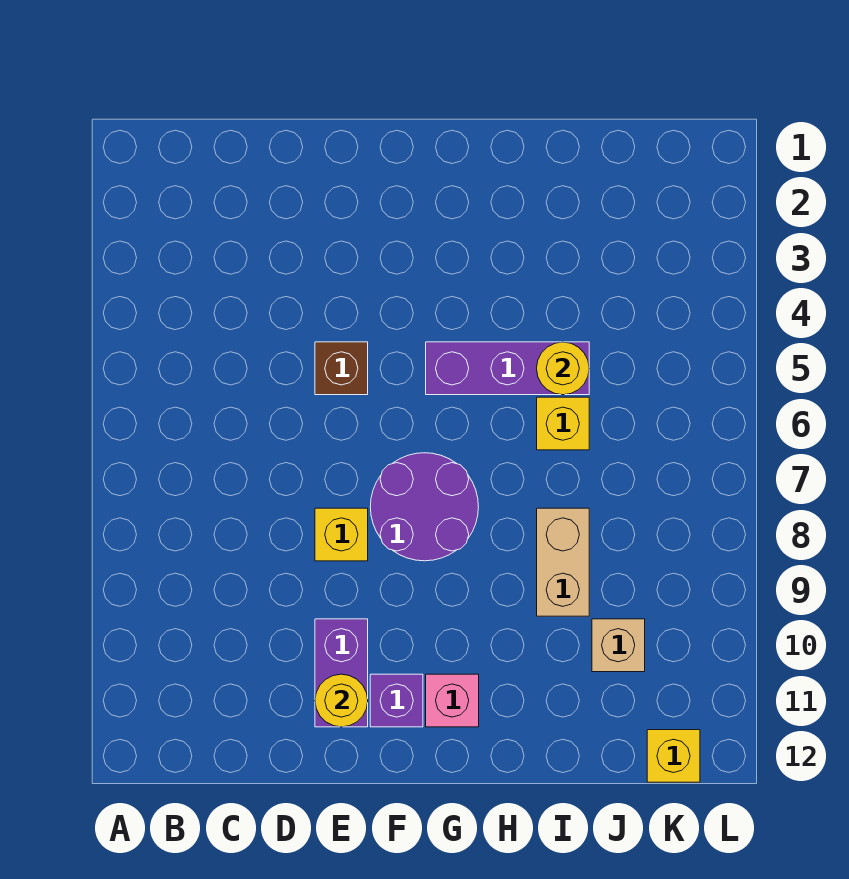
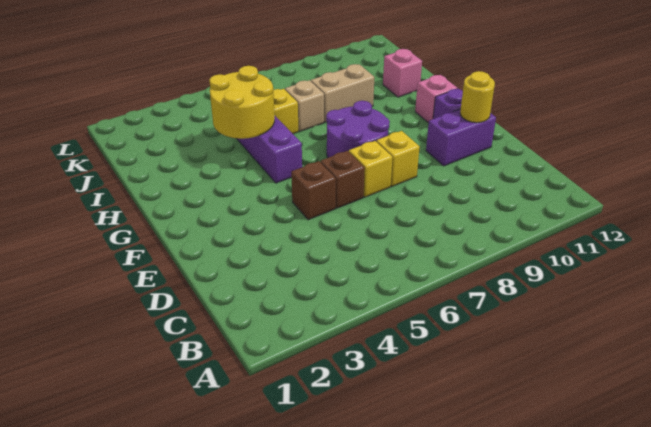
none -> brown 1x1 brick [321,151,365,208]
yellow 1x1 round brick [537,342,589,395] -> yellow 2x2 round brick [209,66,275,139]
none -> pink 1x1 brick [383,49,422,97]
tan 1x1 brick [592,619,645,672] -> tan 1x1 brick moved to [285,80,324,131]
yellow 1x1 brick [647,730,700,782] -> yellow 1x1 brick moved to [349,141,392,197]

